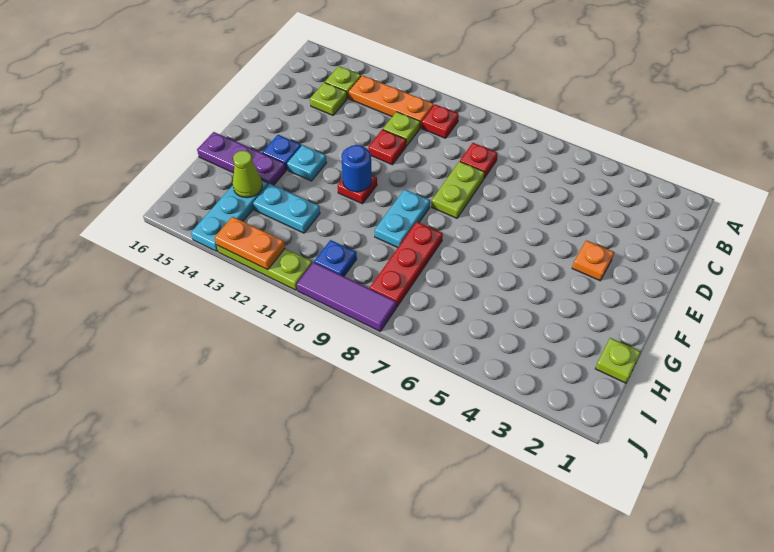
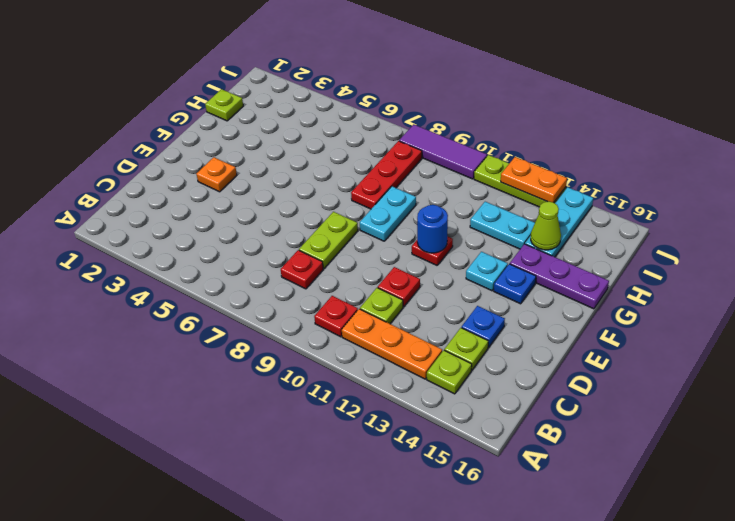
blue 1x1 plate [314,240,357,276] -> blue 1x1 plate moved to [462,306,505,347]

